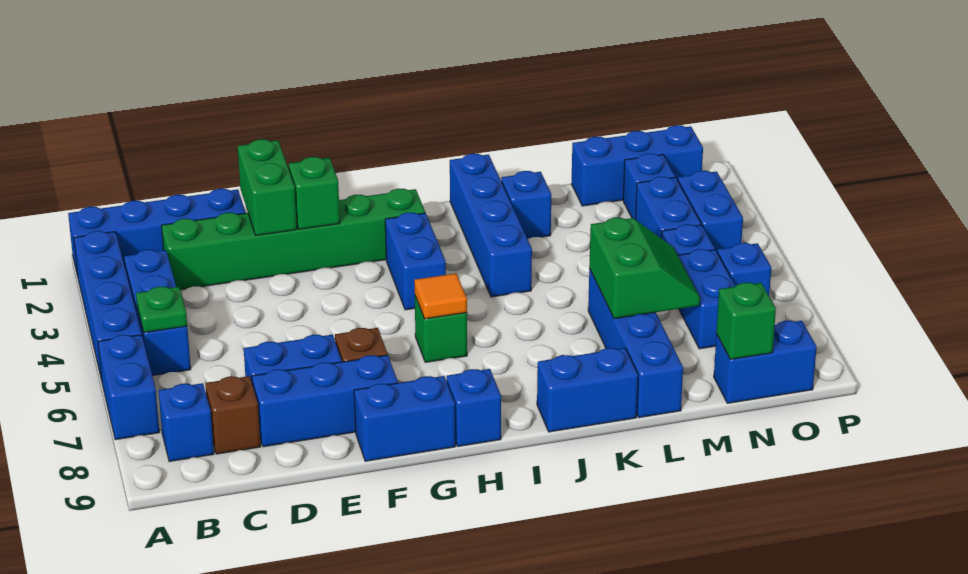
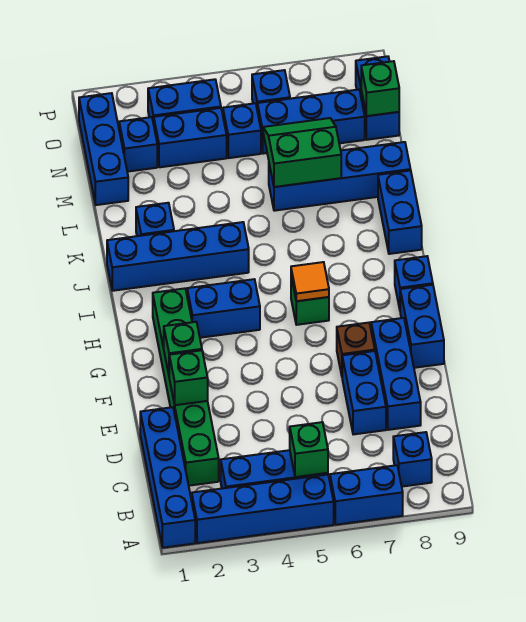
green 1x1 plate [136,287,187,333] -> green 1x1 brick [290,422,328,477]
brown 1x1 brick [205,376,261,454] -> none
green 1x2 brick [238,139,297,235] -> green 1x1 brick [169,350,208,405]
blue 1x2 brick [678,249,736,349] -> blue 1x3 brick [257,90,365,154]

